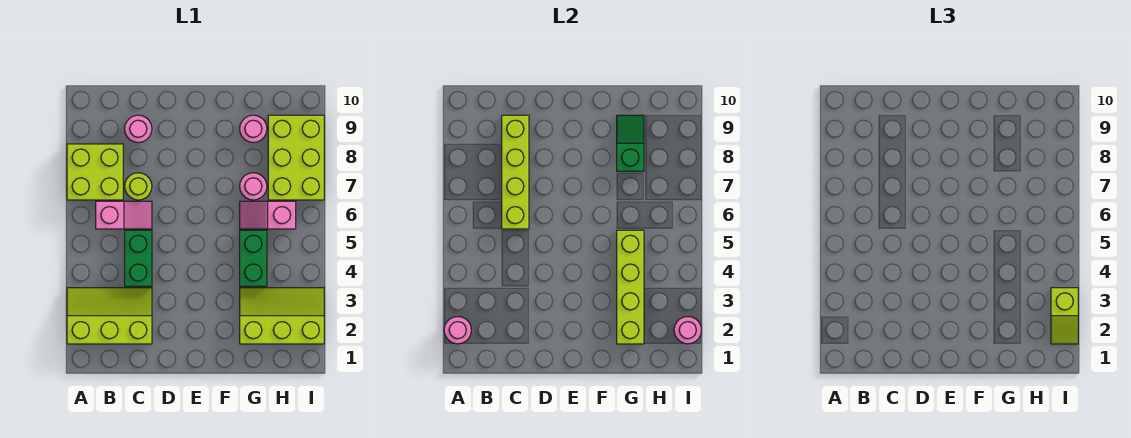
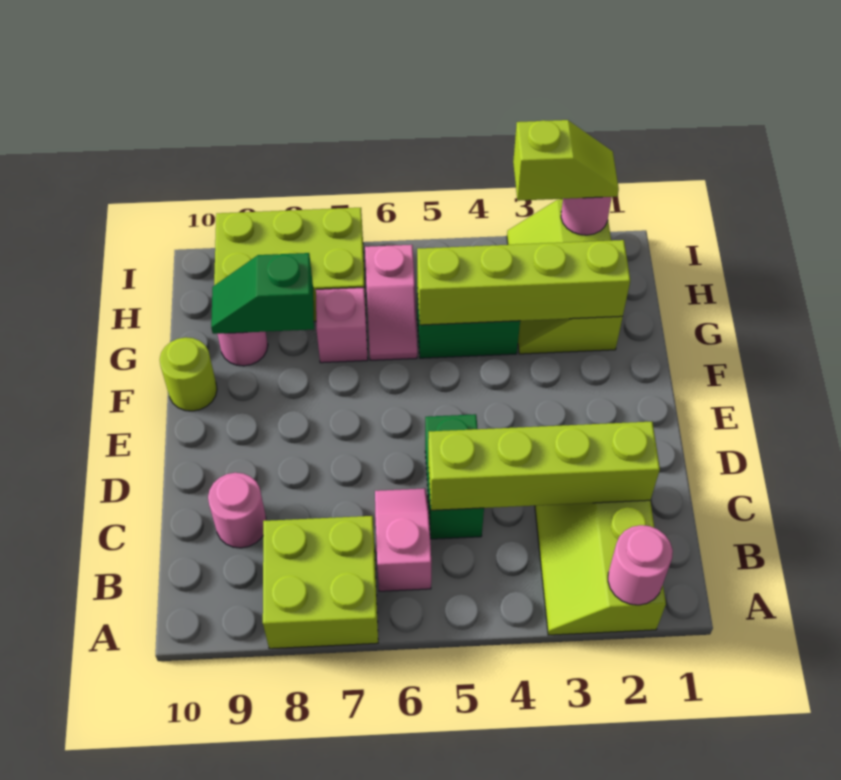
green 1x2 brick [125,230,152,286] -> green 1x2 brick turned to [425,414,484,539]
lime 1x4 brick [502,115,529,229] -> lime 1x4 brick moved to [428,421,660,510]
lime 1x1 round brick [125,173,152,200] -> lime 1x1 round brick moved to [160,337,217,411]
pink 1x1 round brick [240,173,267,200] -> pink 1x1 brick [316,288,368,363]

